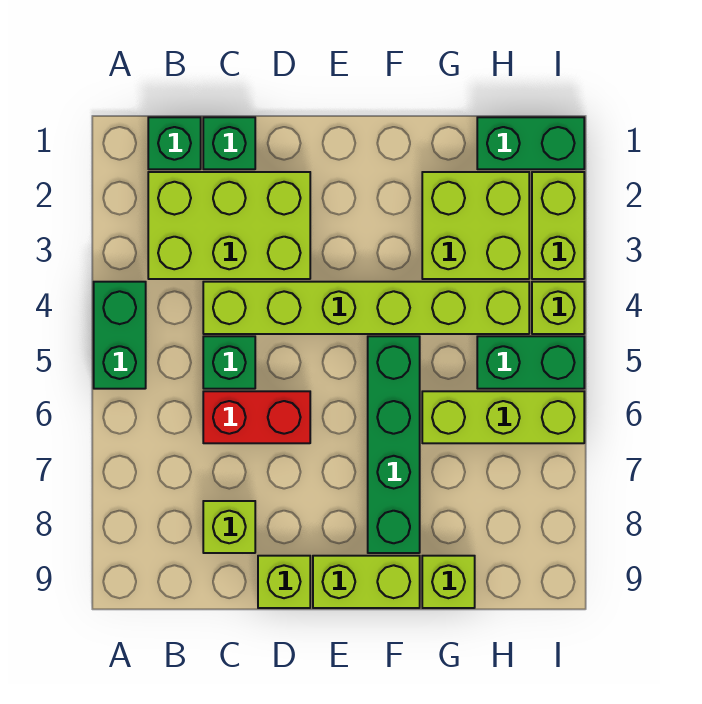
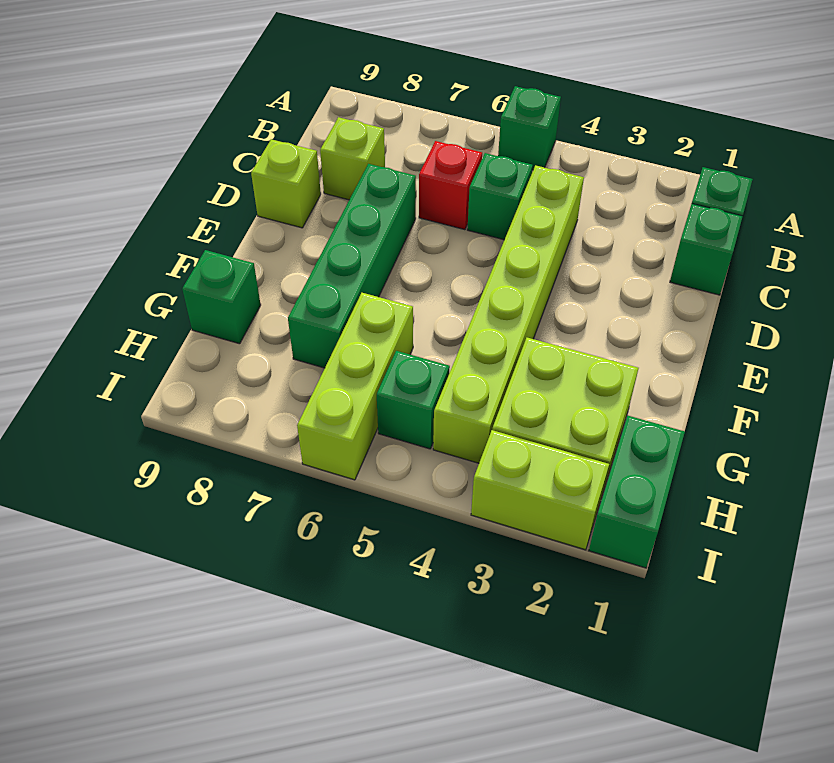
green 1x2 brick [94,282,146,389] -> green 1x1 brick [498,86,561,170]
lime 2x3 brick [148,172,310,279] -> none
red 1x2 brick [203,391,310,443] -> red 1x1 brick [419,141,482,230]
lime 1x2 brick [313,556,420,608] -> none
green 1x4 brick [368,336,420,553] -> green 1x4 brick turned to [288,164,416,368]
lime 1x1 brick [422,556,475,608] -> green 1x1 brick [182,250,261,344]
green 1x2 brick [477,336,584,389] -> green 1x1 brick [377,351,450,449]
lime 1x1 brick [532,282,584,334] -> none

